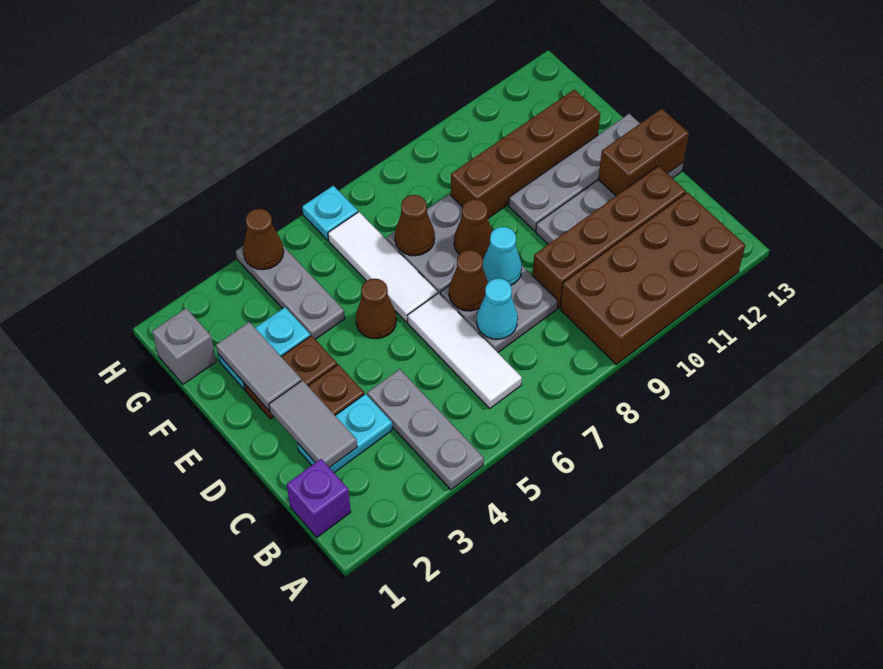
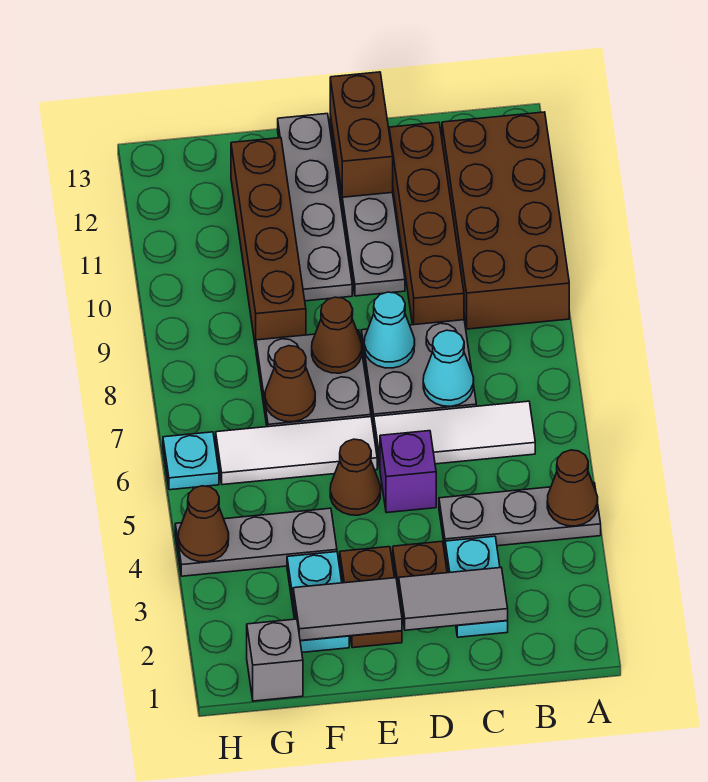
purple 1x1 brick [287,459,351,537] -> purple 1x1 brick moved to [380,431,436,513]
brown 1x1 cone [449,250,488,311] -> brown 1x1 cone moved to [547,450,598,526]

